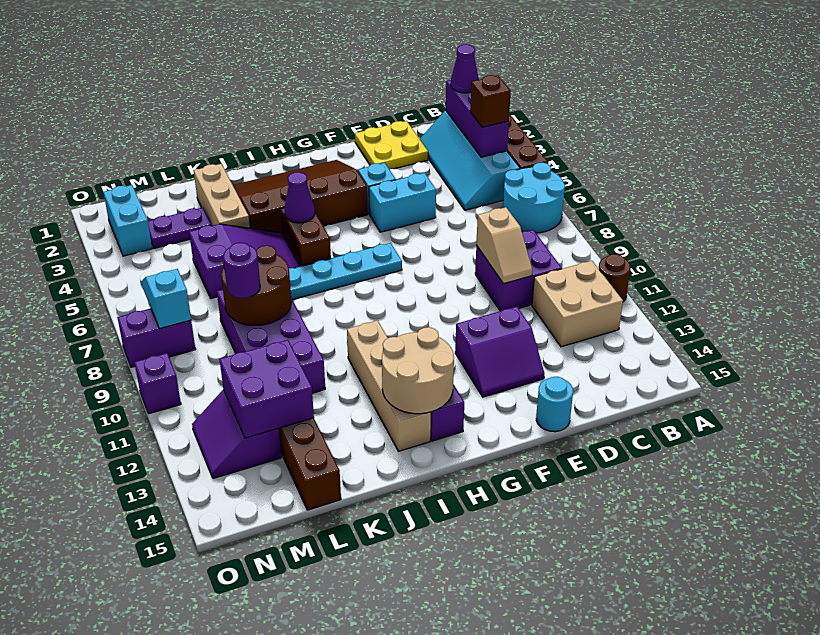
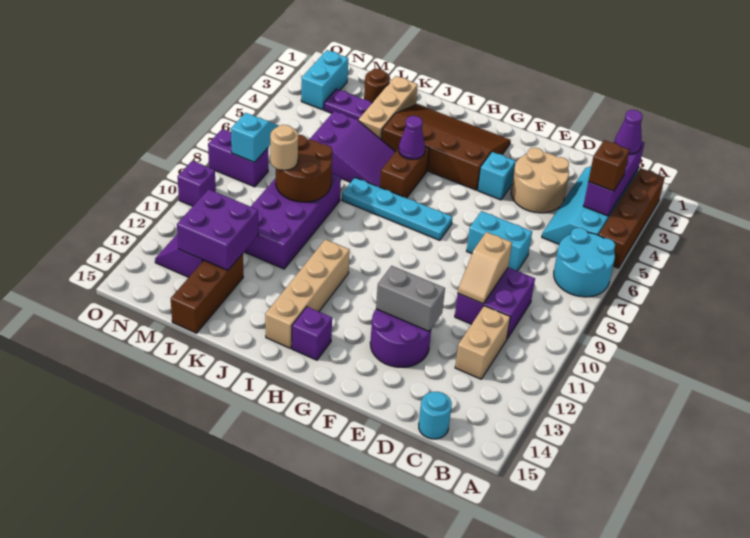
brown 1x1 round brick [599,254,630,302] -> brown 1x1 round brick moved to [364,69,390,103]
tan 2x2 brick [532,261,623,347] -> tan 1x2 brick [455,306,510,379]
yellow 2x2 plate [355,121,428,170] -> none
cyan 1x2 brick [369,173,436,232] -> cyan 1x2 brick moved to [467,211,532,271]
purple 2x2 slope [455,307,544,397] -> purple 2x2 round brick [370,309,431,367]
none -> grey 1x2 brick [376,266,445,331]
cyan 1x1 round brick [536,377,573,432] -> cyan 1x1 round brick moved to [419,392,452,439]
tan 2x2 round brick [382,327,454,414] -> tan 2x2 round brick moved to [511,148,569,213]
purple 1x1 round brick [223,243,260,298] -> tan 1x1 round brick [270,125,298,170]

